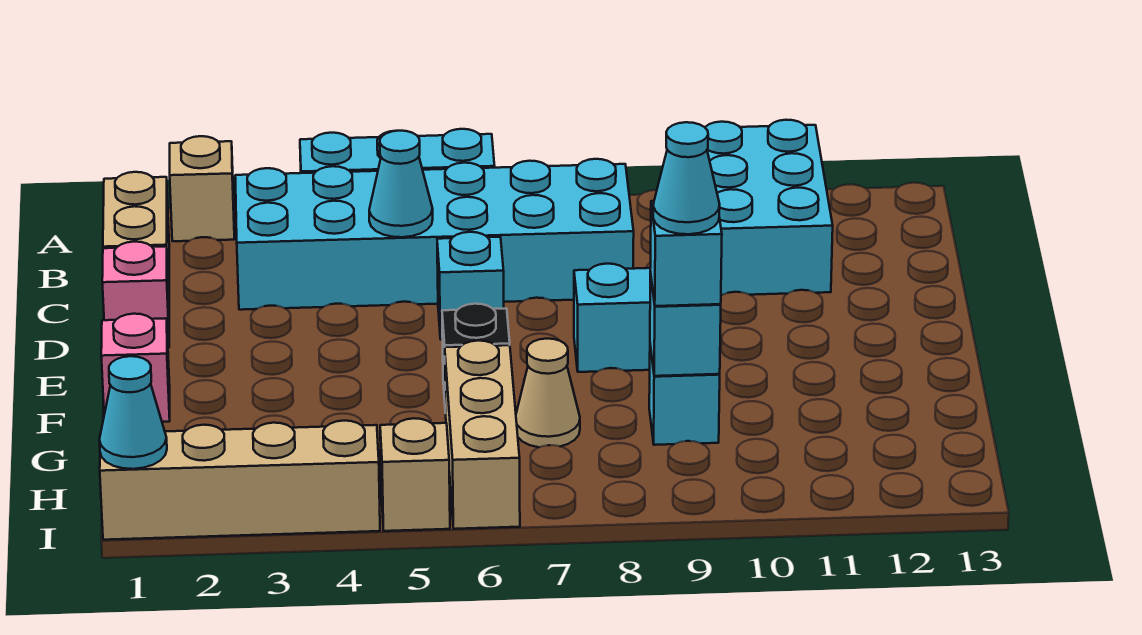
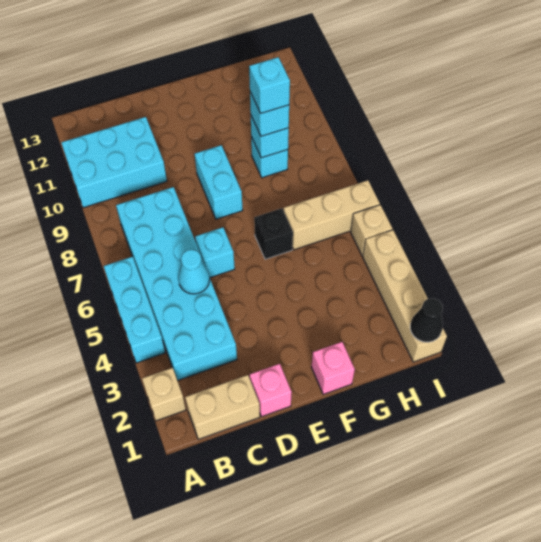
tan 1x1 cone [516,339,580,447] -> none
cyan 1x1 cone [653,122,720,234] -> cyan 1x1 brick [249,57,290,113]
cyan 1x1 cone [99,356,167,469] -> black 1x1 cone [410,298,443,342]

